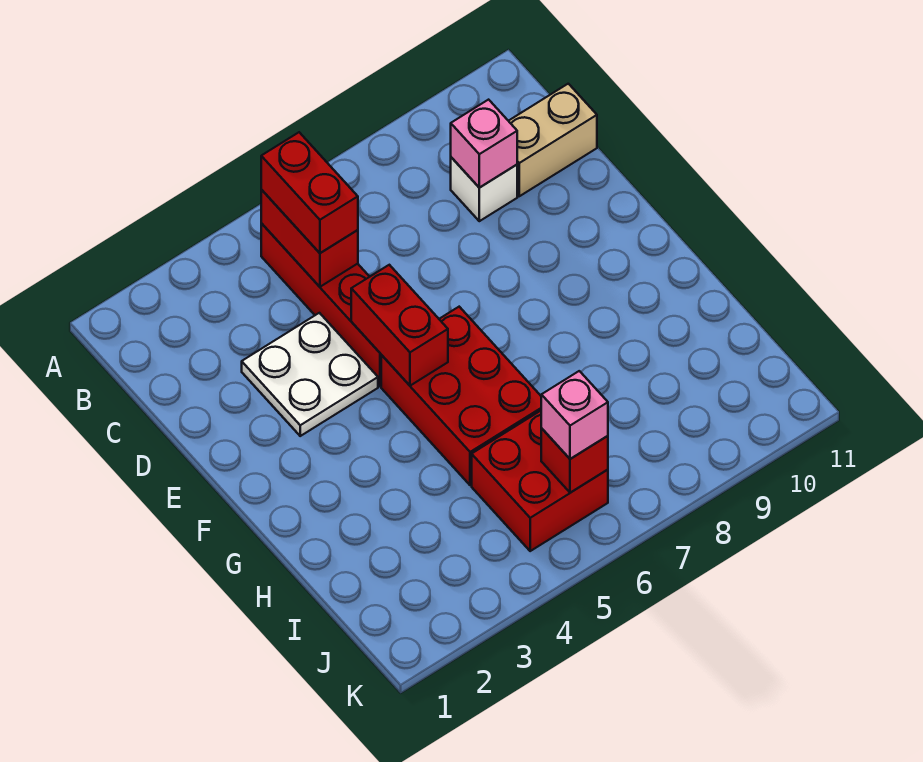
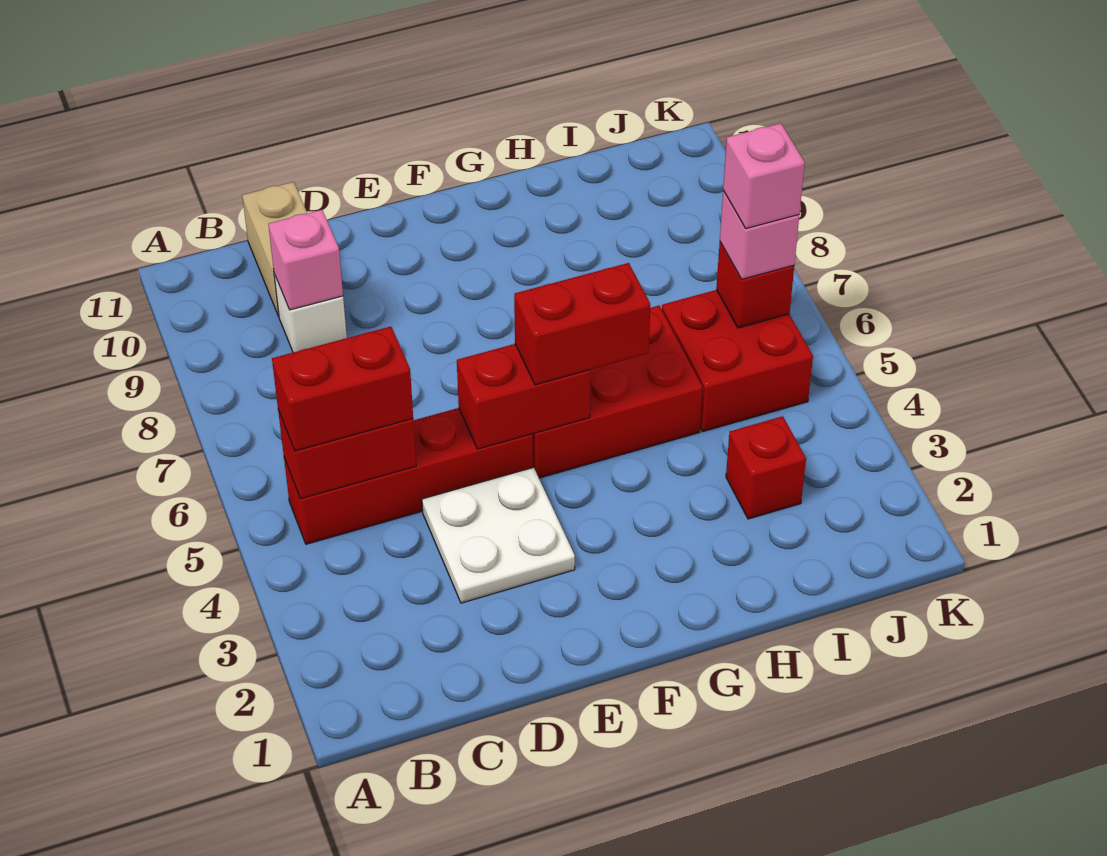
none -> red 1x2 brick [514,263,650,385]
none -> red 1x1 brick [726,416,806,519]
none -> pink 1x1 brick [723,123,805,229]

